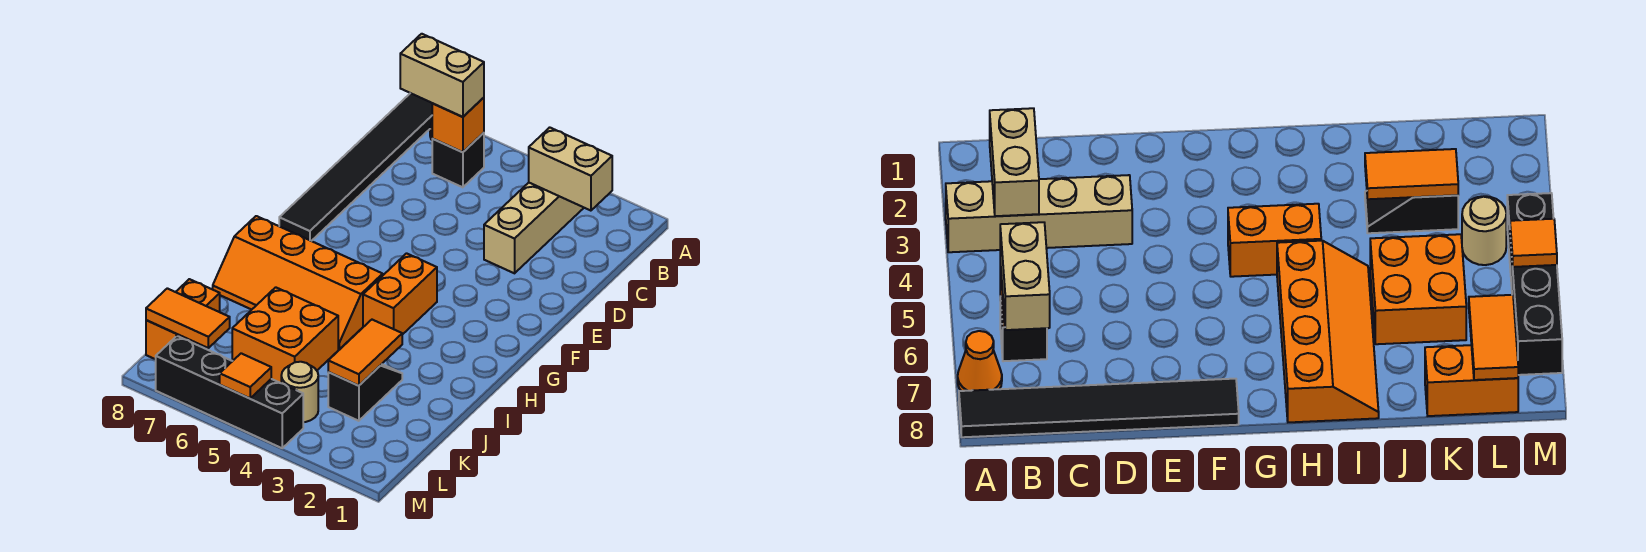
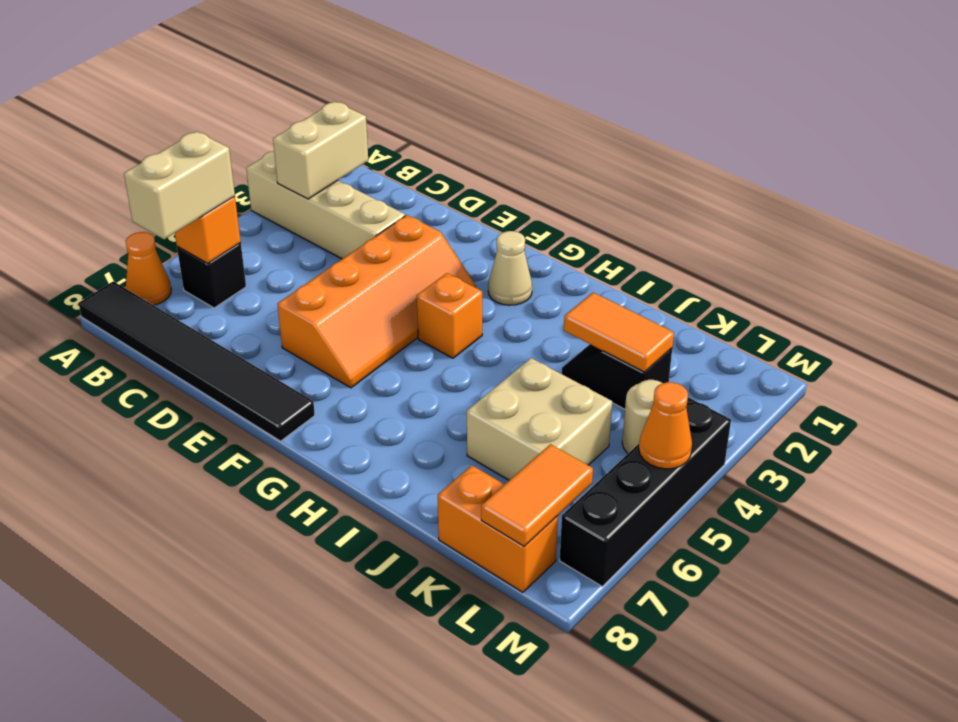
none -> tan 1x1 cone [488,231,532,305]
orange 1x2 brick [363,253,437,335] -> orange 1x1 brick [417,273,482,358]
orange 2x4 slope [213,216,383,349] -> orange 2x4 slope moved to [277,215,476,388]
orange 2x2 brick [232,287,338,383] -> tan 2x2 brick [467,358,612,480]
orange 1x1 tile [220,353,271,398] -> orange 1x1 cone [639,382,692,469]

